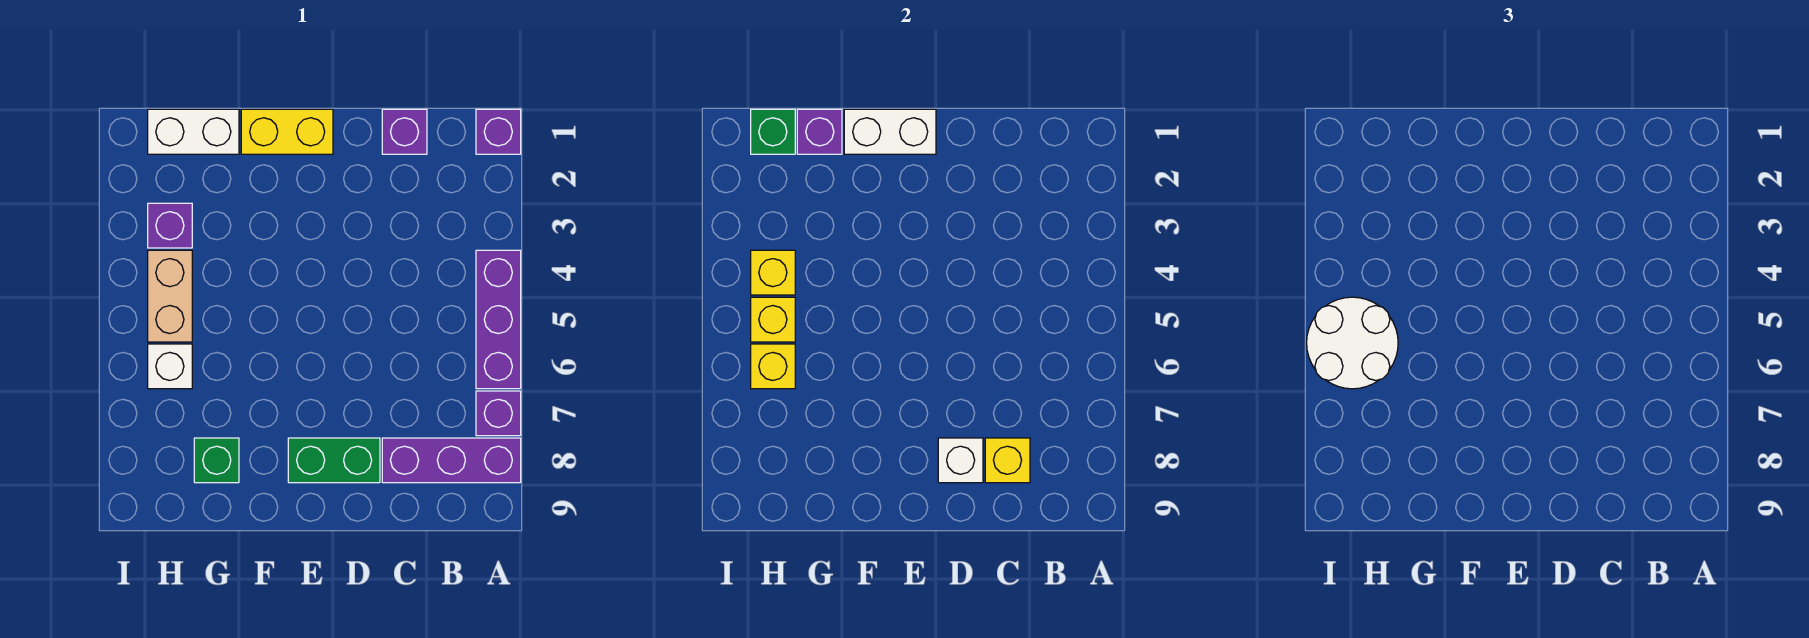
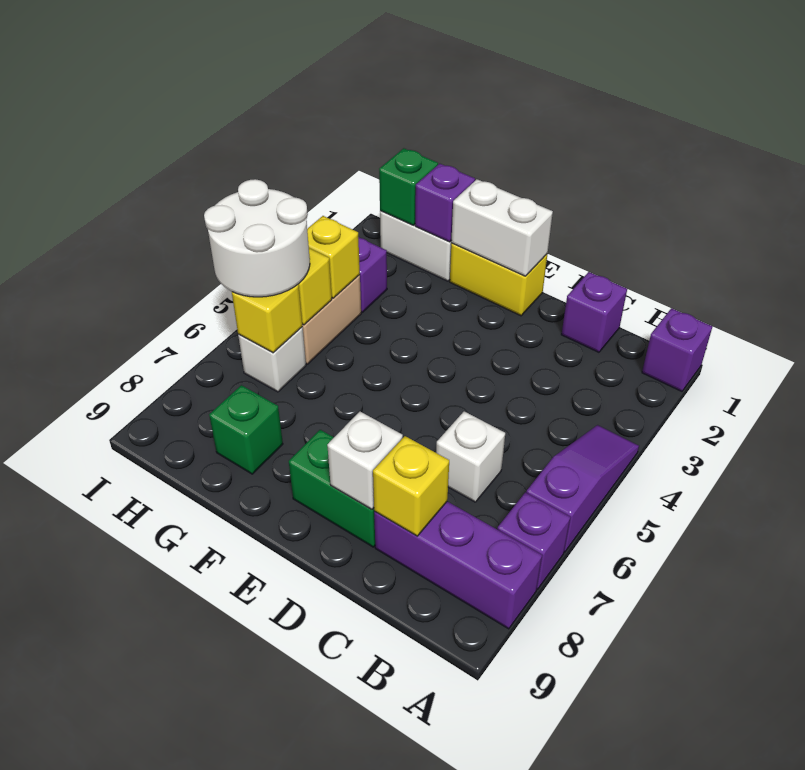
purple 1x3 brick [476,250,521,389] -> purple 1x3 slope [526,425,639,552]
none -> white 1x1 brick [436,411,505,502]

